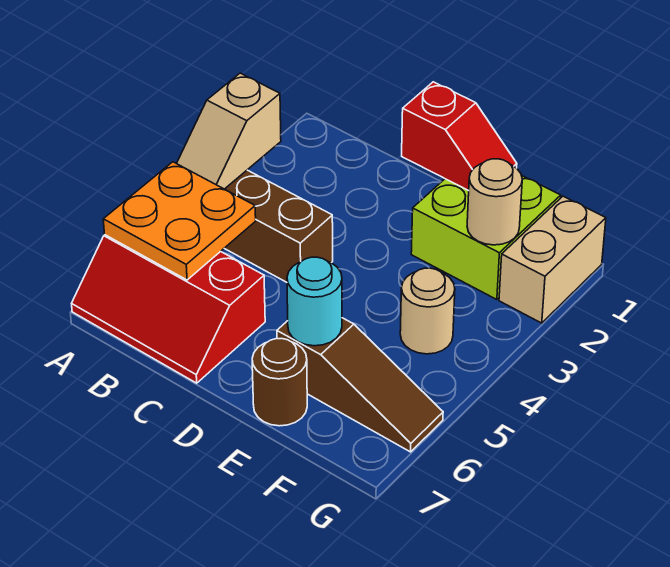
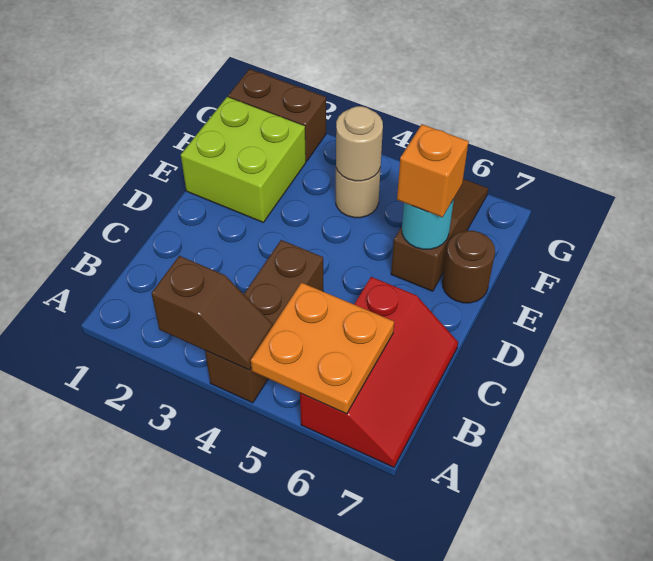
tan 1x2 slope [177,73,281,189] -> brown 1x2 slope [151,256,273,370]
red 1x2 slope [402,82,517,191] -> none
none -> orange 1x1 brick [397,124,469,217]
tan 1x1 round brick [467,159,522,245] -> tan 1x1 round brick moved to [336,106,383,181]
tan 1x2 brick [499,196,606,323] -> brown 1x2 brick [228,69,326,161]

